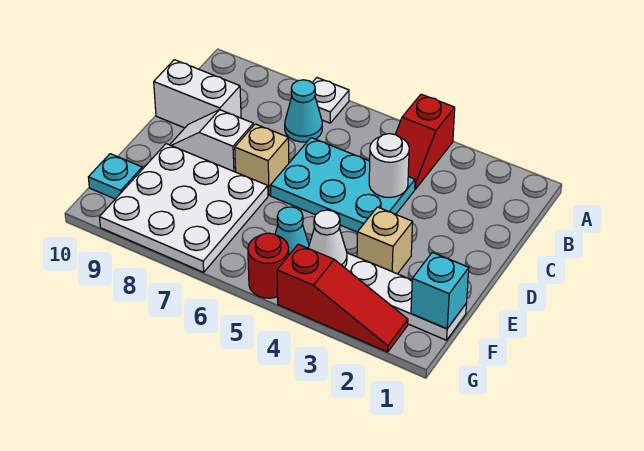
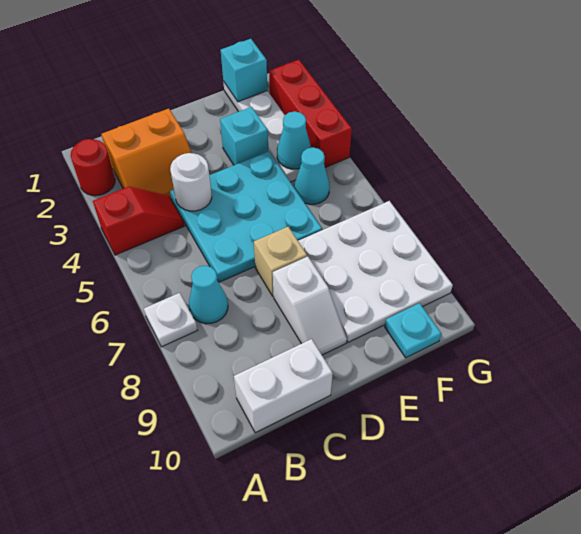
none -> orange 2x2 slope [101,109,192,198]
cyan 2x3 plate [270,138,415,232] -> cyan 3x3 plate [170,151,322,282]
white 1x2 brick [154,60,241,128] -> white 1x2 brick turned to [234,339,333,433]
tan 1x1 brick [357,207,413,274] -> cyan 1x1 brick [220,107,268,165]
white 1x1 cone [308,210,347,268] -> cyan 1x1 cone [277,111,311,169]
red 1x3 slope [277,244,408,352] -> red 1x3 brick [269,60,352,167]
red 1x1 round brick [248,233,289,298] -> red 1x1 round brick moved to [71,139,115,196]

